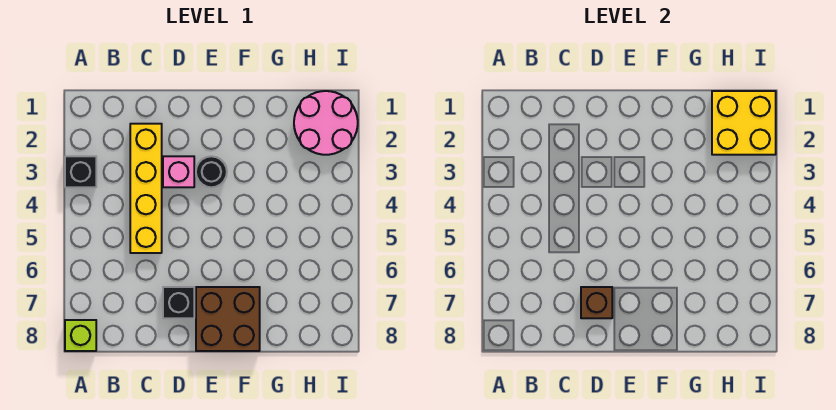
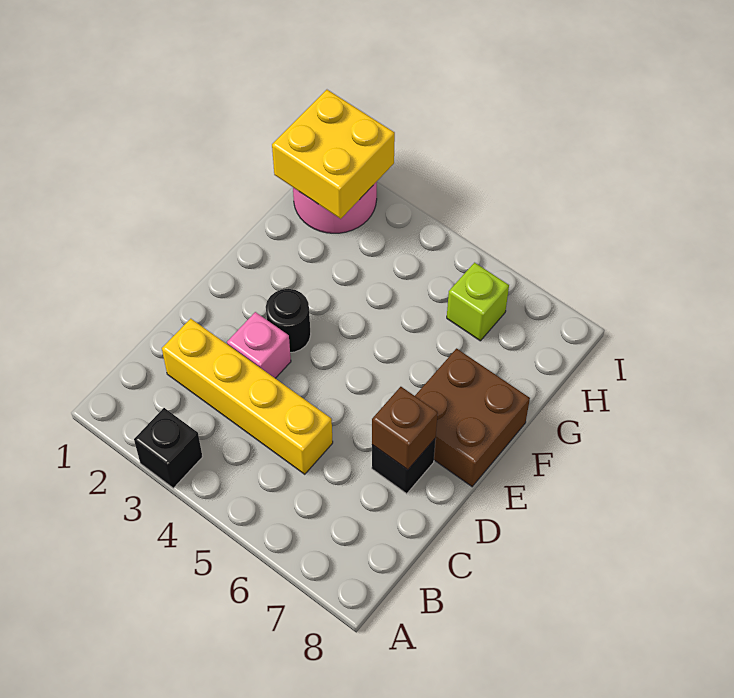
lime 1x1 brick [65,320,96,351] -> lime 1x1 brick moved to [447,263,509,341]

